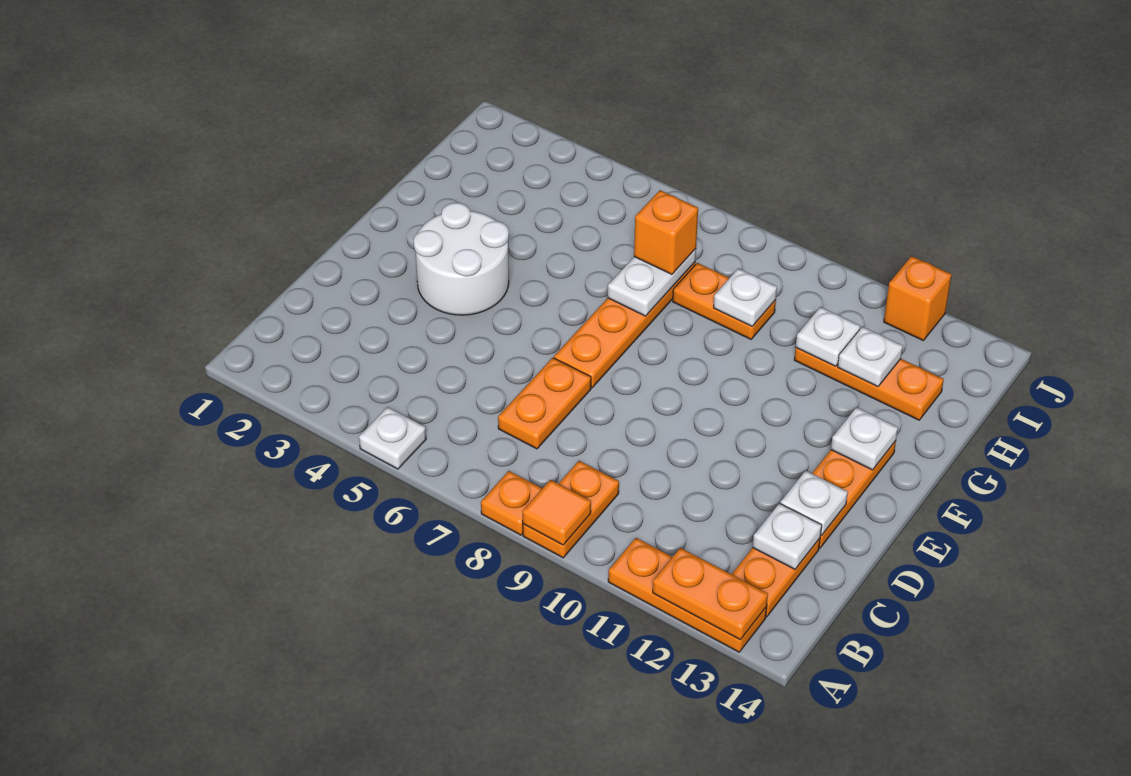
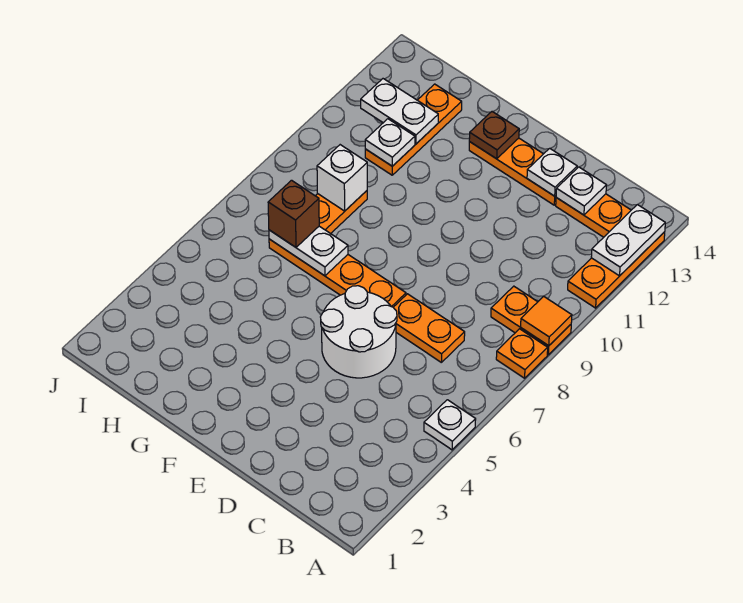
orange 1x2 plate [653,548,768,640] -> white 1x2 plate [591,205,665,276]
white 2x2 round brick [414,203,509,315] -> white 2x2 round brick moved to [321,286,397,378]
white 1x1 plate [831,407,898,470] -> brown 1x1 plate [469,112,519,159]
orange 1x1 brick [634,190,698,274] -> brown 1x1 brick [268,180,319,247]
white 1x1 plate [714,268,777,326] -> white 1x1 brick [317,145,367,211]
white 1x1 plate [838,327,903,386] -> white 1x2 plate [361,79,438,144]
orange 1x1 brick [884,256,952,341] -> none

